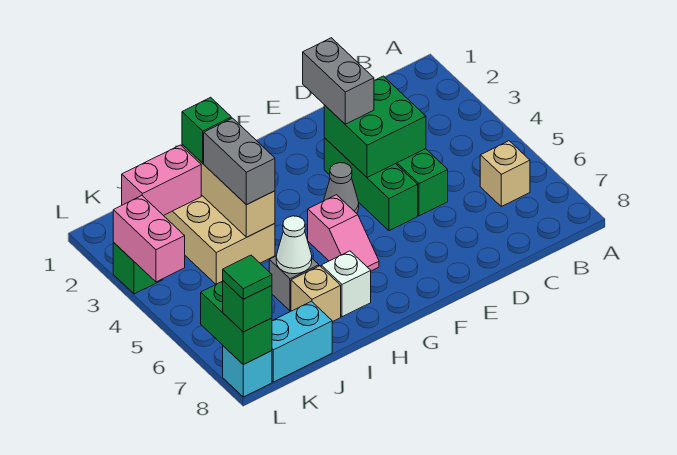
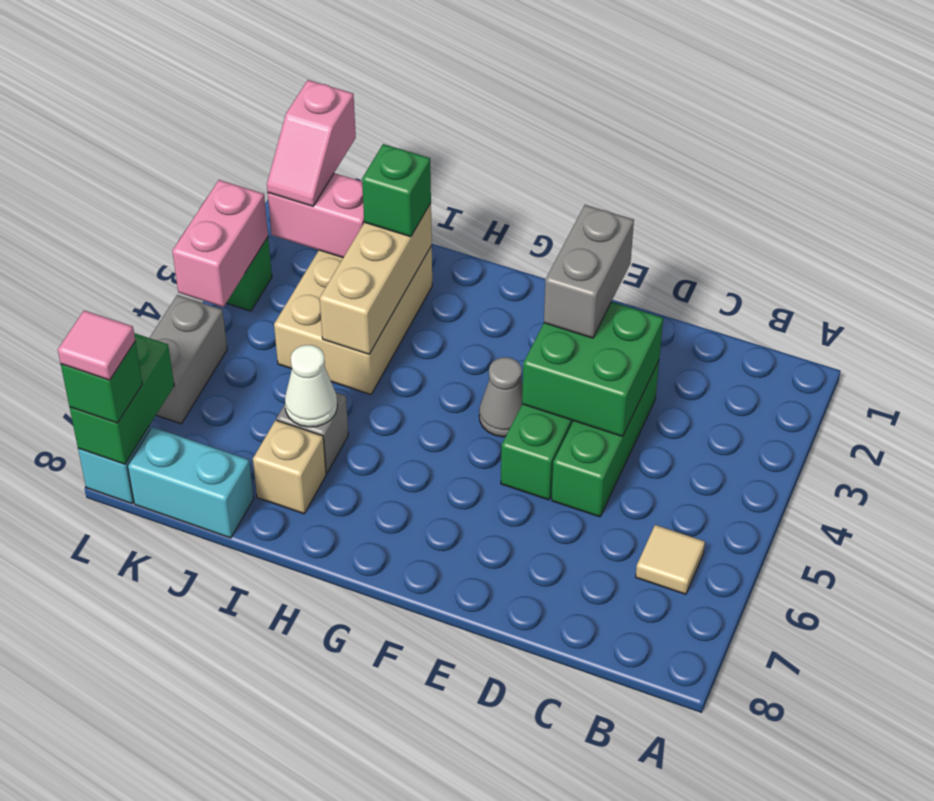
tan 1x1 brick [480,141,530,206] -> tan 1x1 tile [636,525,705,594]
pink 1x2 slope [308,195,379,271] -> pink 1x2 slope moved to [267,80,356,206]
white 1x1 brick [321,251,371,317] -> none
grey 1x2 brick [204,118,275,205] -> grey 1x2 brick moved to [150,295,227,424]
green 1x1 tile [223,255,272,299] -> pink 1x1 tile [58,310,135,380]

